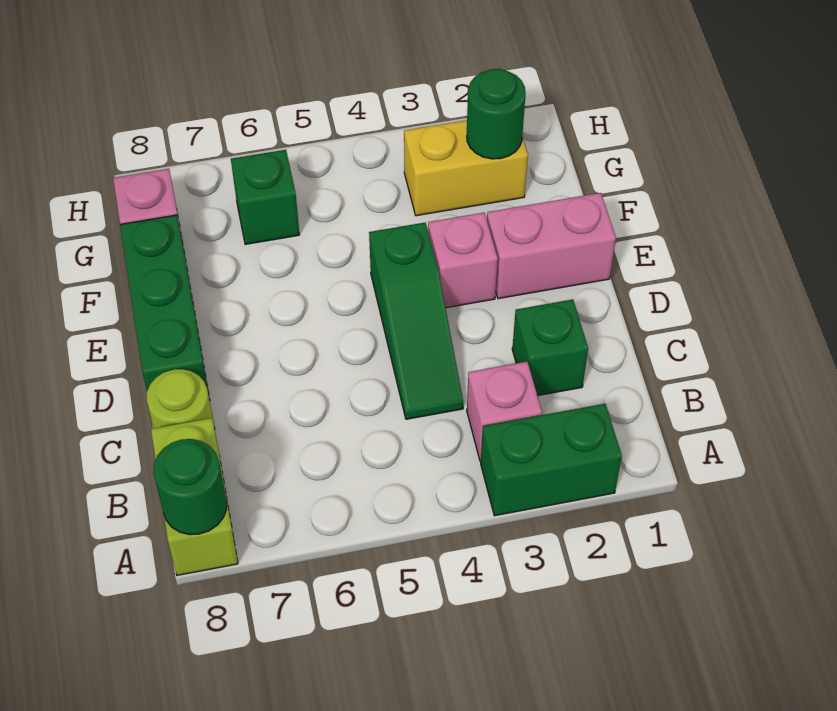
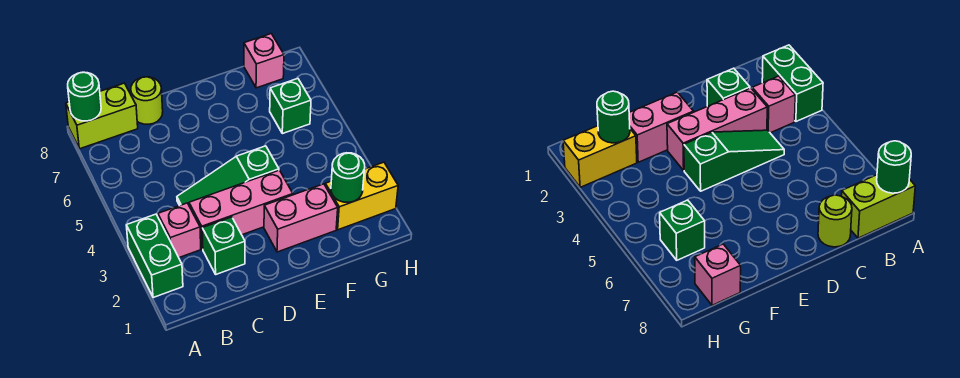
green 1x3 brick [120,215,210,401] -> none
pink 1x2 brick [487,193,616,299] -> pink 1x2 brick turned to [264,184,338,252]
pink 1x1 brick [428,213,498,308] -> pink 1x3 brick [189,170,293,249]
yellow 1x2 brick [404,120,528,216] -> yellow 1x2 brick turned to [325,162,398,230]

